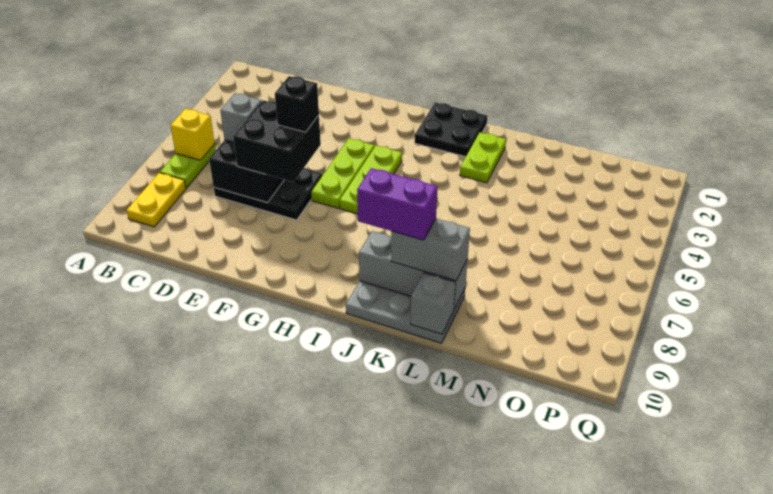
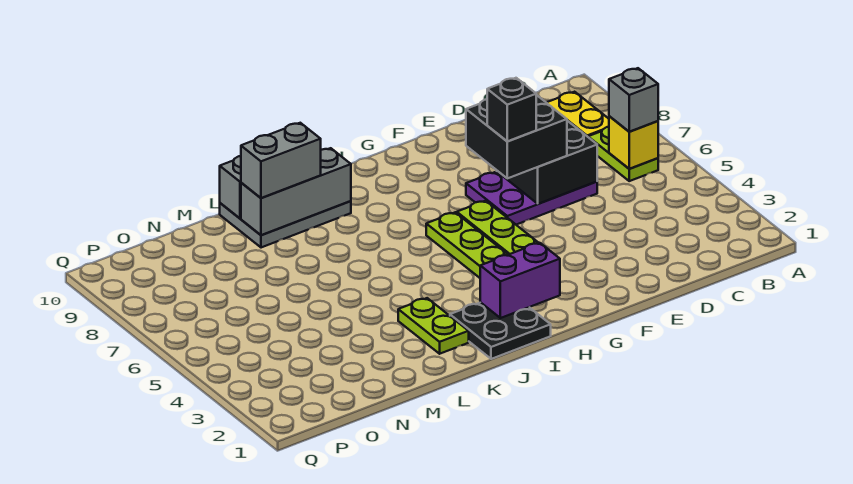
black 2x3 plate [214,168,322,220] -> purple 2x3 plate [466,172,597,225]
grey 1x1 brick [220,93,262,142] -> grey 1x1 brick moved to [609,68,658,132]
purple 1x2 brick [357,168,438,240] -> purple 1x2 brick moved to [480,243,560,318]

